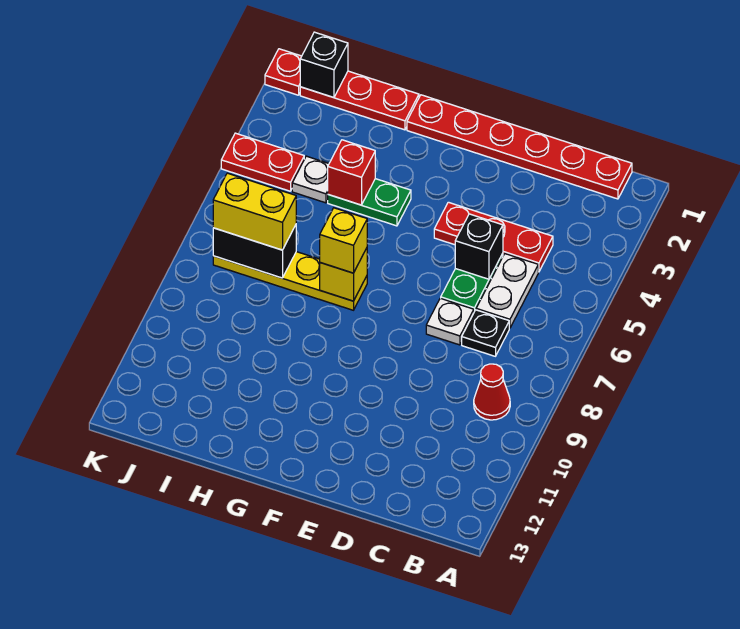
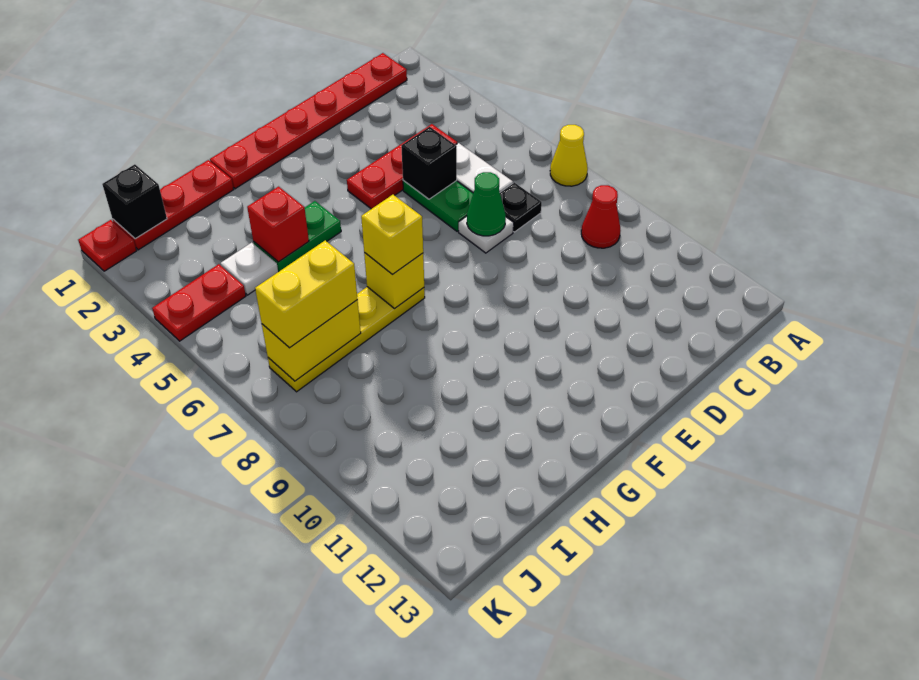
none -> yellow 1x1 cone [550,125,588,186]
none -> green 1x1 cone [467,172,506,236]
black 1x2 brick [213,225,296,278] -> yellow 1x2 brick [262,300,361,381]

